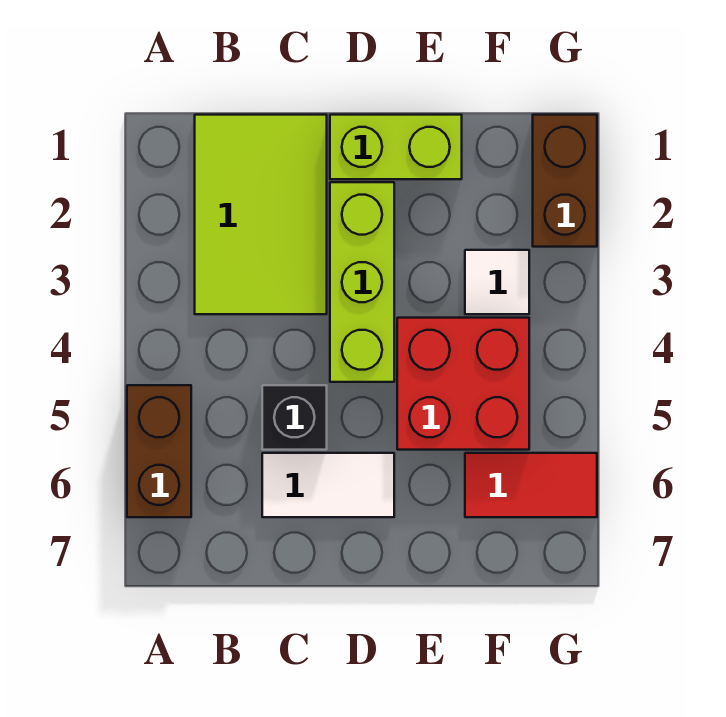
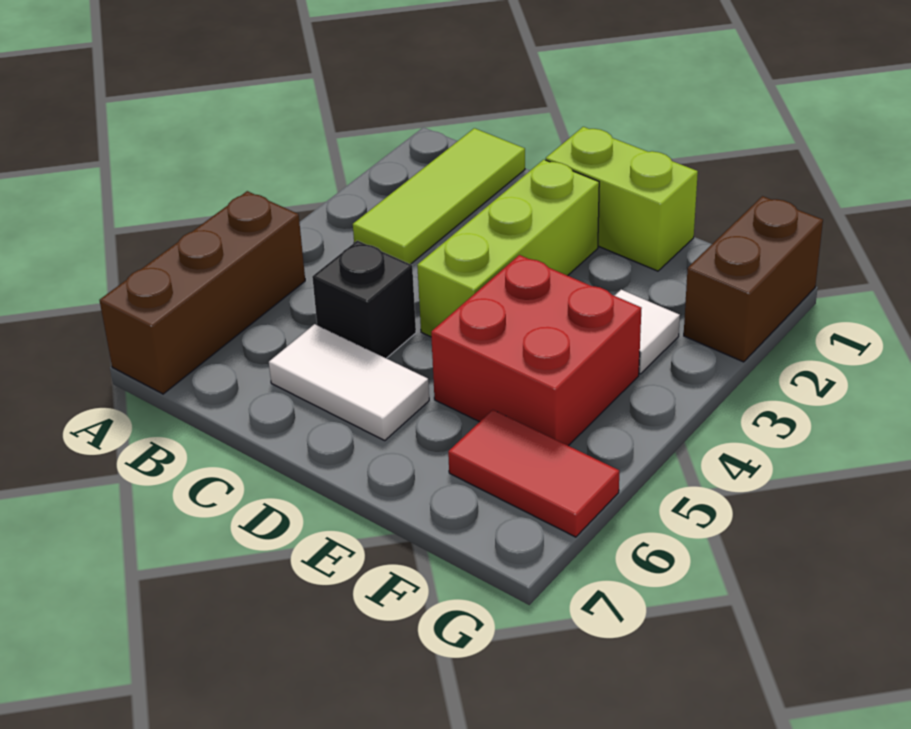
brown 1x2 brick [127,385,191,517] -> brown 1x3 brick [100,191,305,394]
lime 2x3 tile [195,115,327,314] -> lime 1x3 tile [353,128,525,264]

